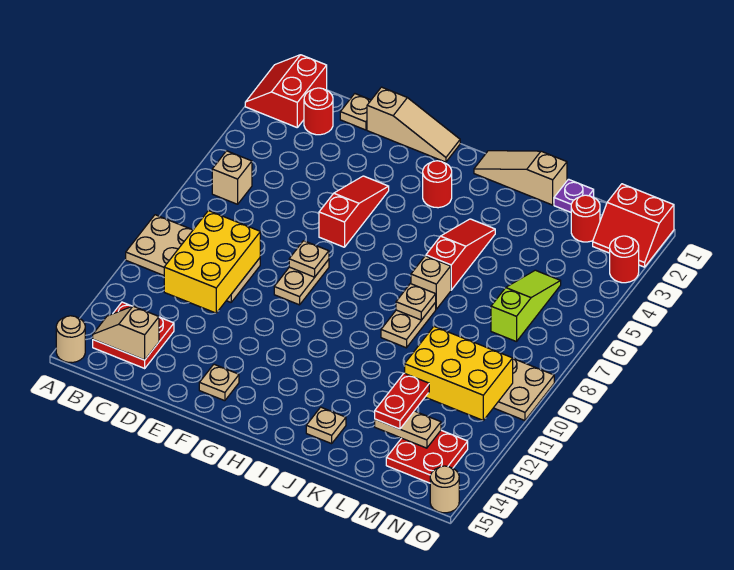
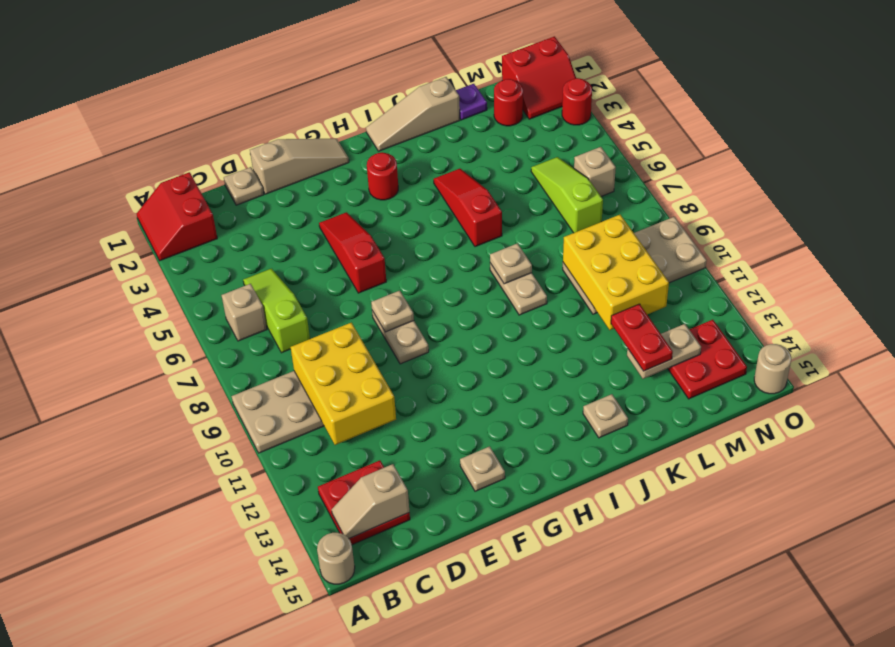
red 1x1 round brick [304,88,333,135] -> none
none -> lime 1x3 slope [243,269,310,353]
tan 1x1 brick [411,256,451,309] -> tan 1x1 brick moved to [574,147,616,196]
yellow 2x3 brick [405,327,513,420] -> yellow 2x3 brick turned to [563,215,669,330]

